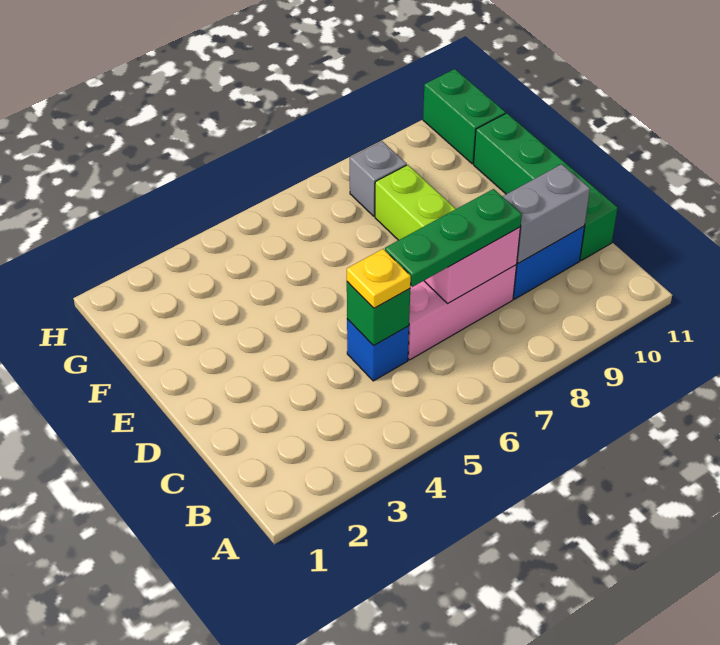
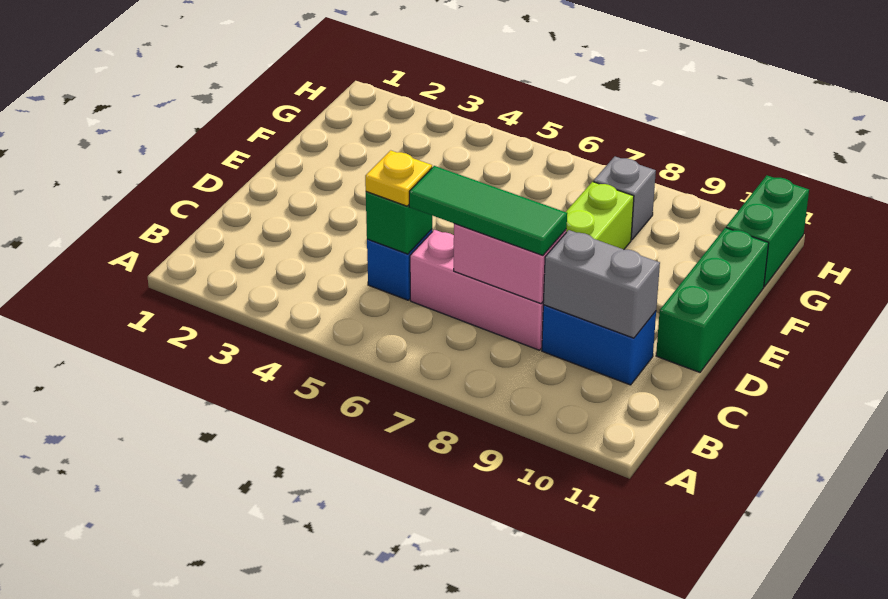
green 1x3 plate [385,189,522,287] -> green 1x3 tile [409,166,567,255]
green 1x4 brick [474,113,618,261] -> green 1x3 brick [656,228,769,372]

